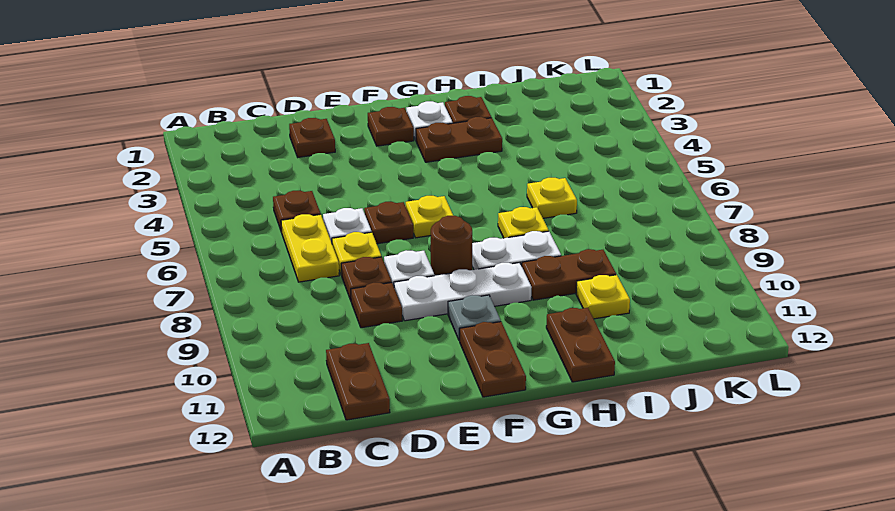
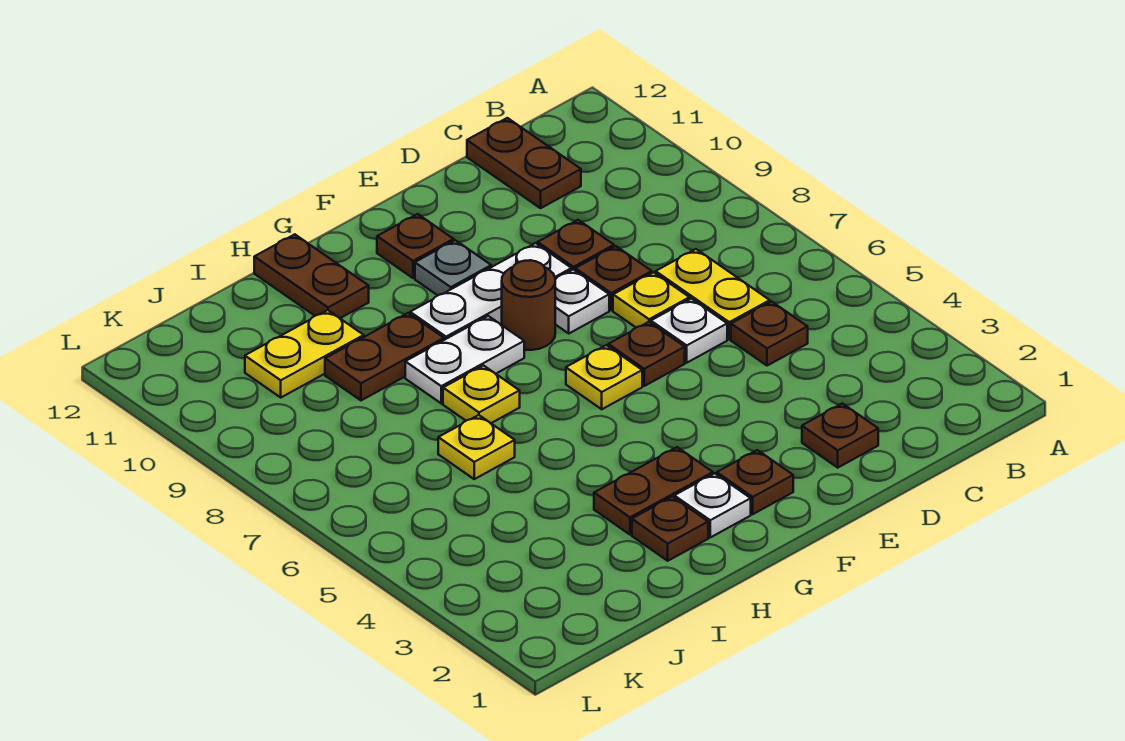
brown 1x2 plate [460,322,526,397] -> brown 1x1 plate [377,214,454,278]
yellow 1x1 plate [576,275,630,319] -> yellow 1x2 plate [245,310,364,397]

